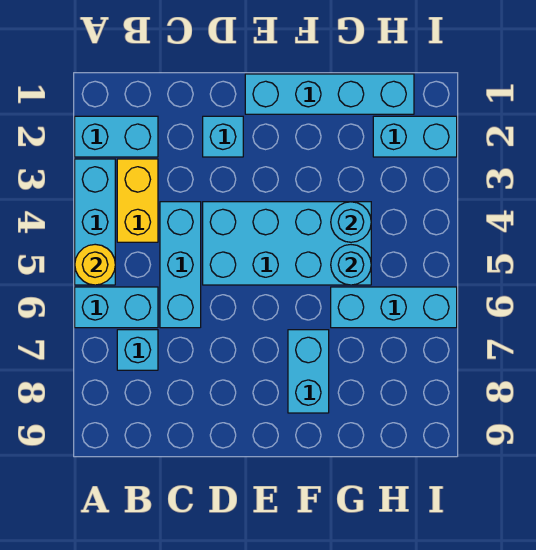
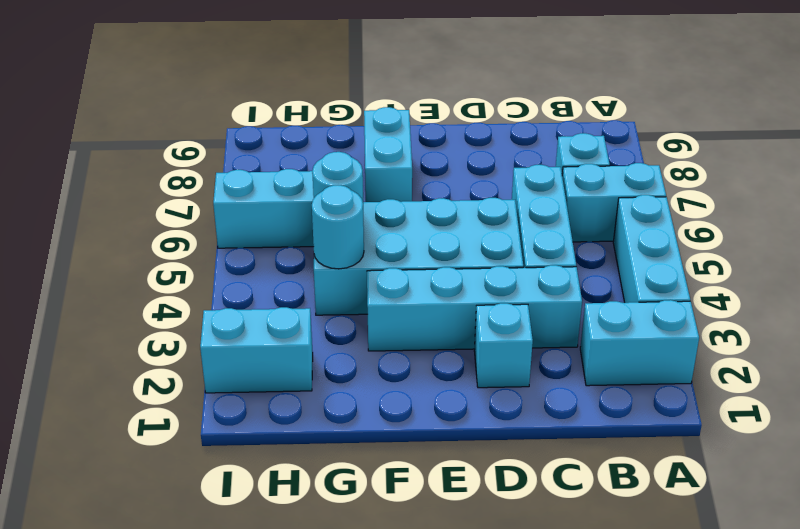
yellow 1x1 round brick [75,244,115,285] -> none
yellow 1x2 brick [117,159,158,242] -> none
cyan 1x4 brick [245,74,414,114] -> cyan 1x4 brick moved to [367,265,582,351]

